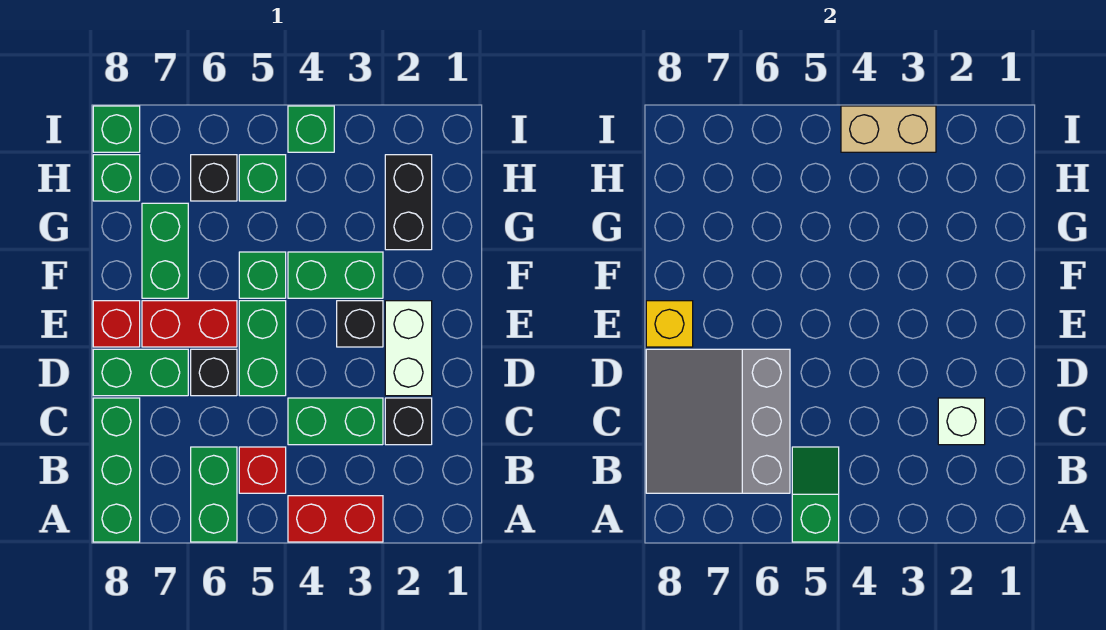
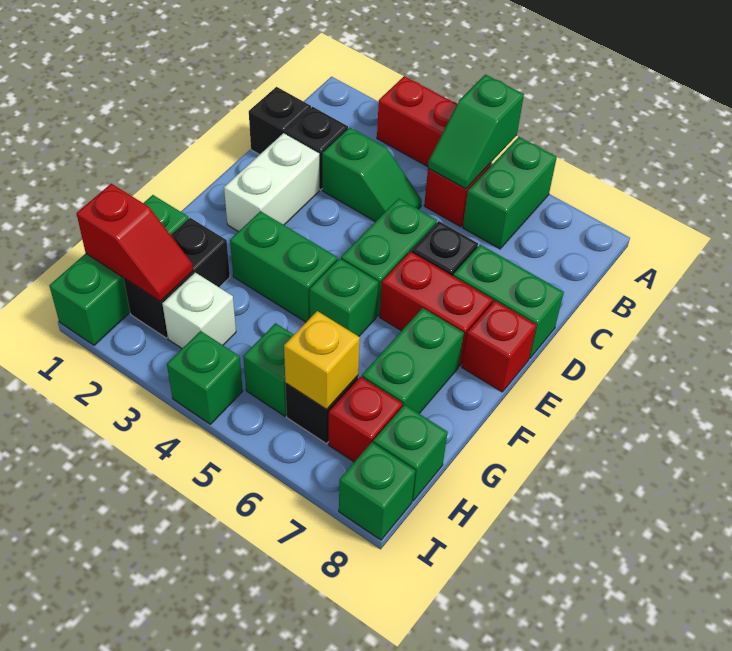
green 1x3 brick [93,398,140,542] -> green 1x3 brick moved to [49,195,189,346]
grey 3x3 slope [646,349,790,493] -> none
white 1x1 brick [938,398,985,445] -> white 1x1 brick moved to [162,273,236,348]
green 1x2 brick [288,398,383,445] -> green 1x2 slope [322,127,422,222]
black 1x1 brick [337,301,383,347] -> black 1x1 brick moved to [249,87,311,155]
yellow 1x1 brick [646,301,693,347] -> yellow 1x1 brick moved to [284,311,360,409]
none -> red 1x2 slope [76,184,193,302]
none -> red 1x1 brick [329,377,402,462]
tan 1x2 brick [841,106,936,152] -> none

